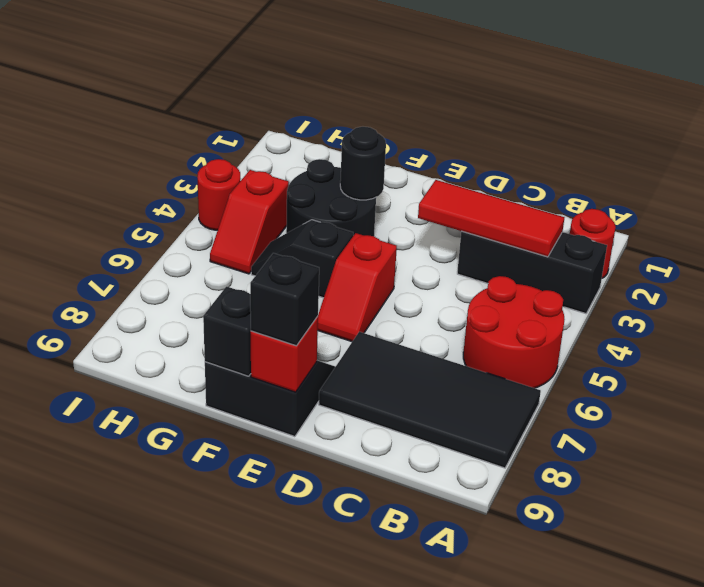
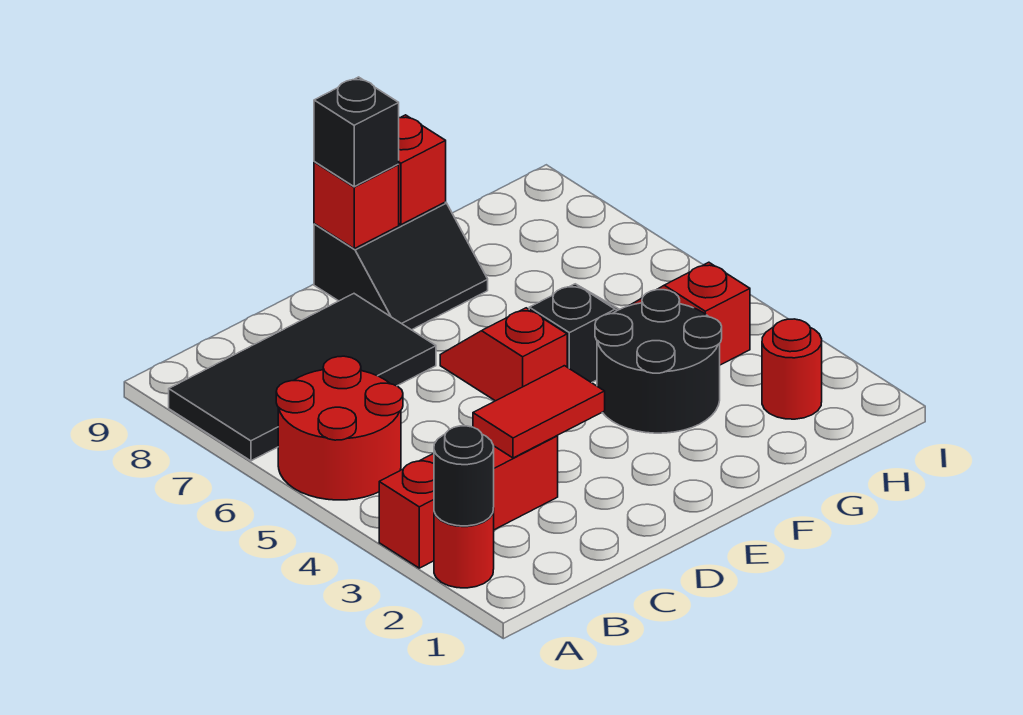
black 1x3 brick [457,231,607,314] -> red 1x3 brick [379,436,558,568]
red 1x3 tile [418,180,564,257] -> red 1x2 tile [473,366,605,458]
black 1x1 round brick [340,127,386,200] -> black 1x1 round brick moved to [434,426,494,526]
black 1x1 brick [203,287,251,376] -> red 1x1 brick [398,115,446,225]
red 1x1 round brick [198,159,240,230] -> red 1x1 round brick moved to [762,319,822,419]

